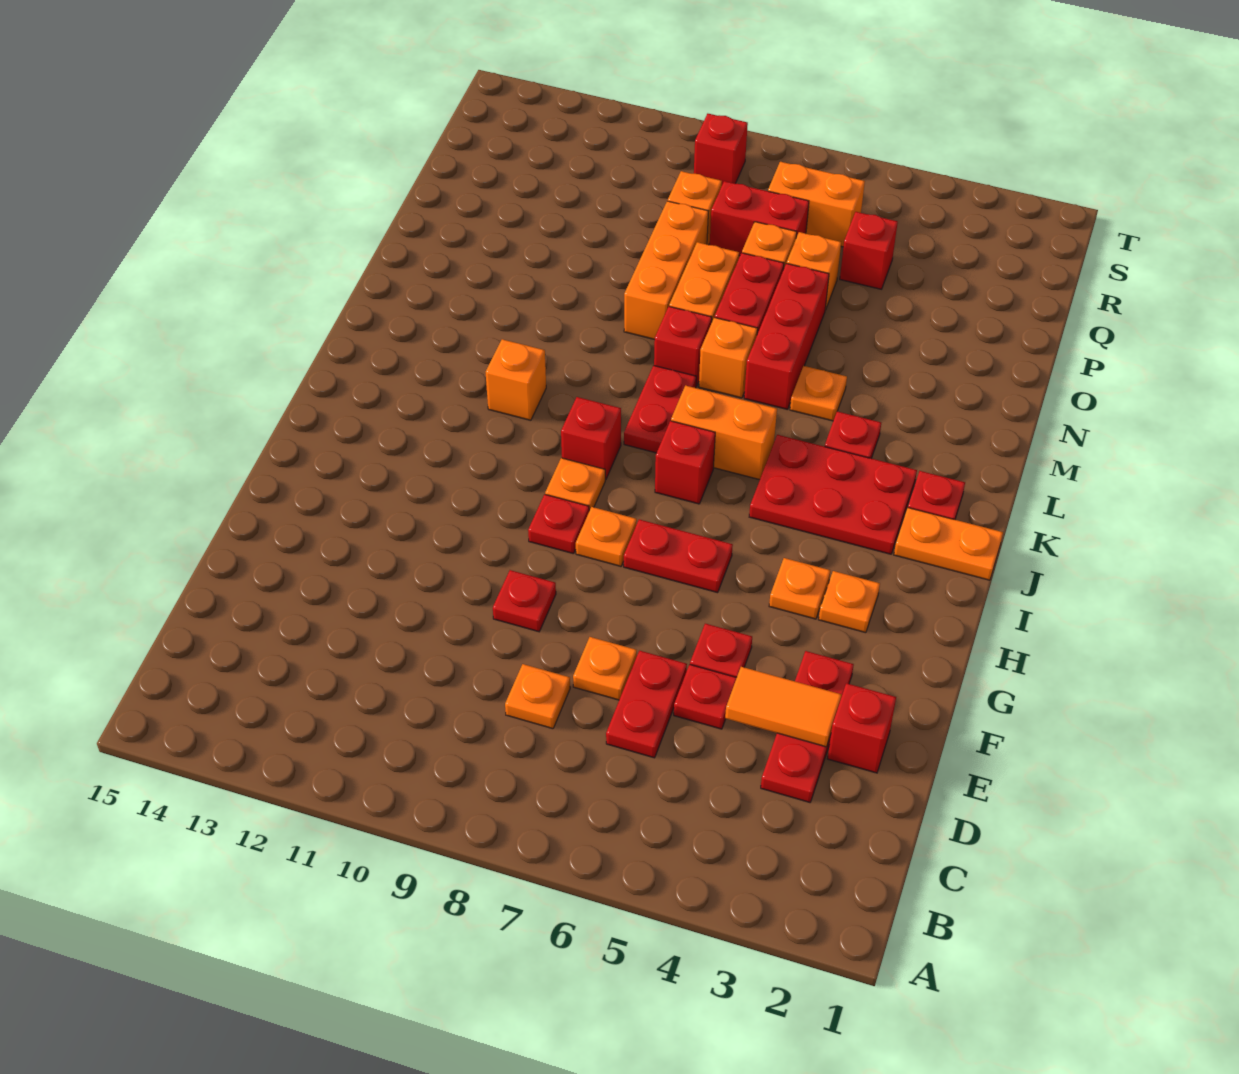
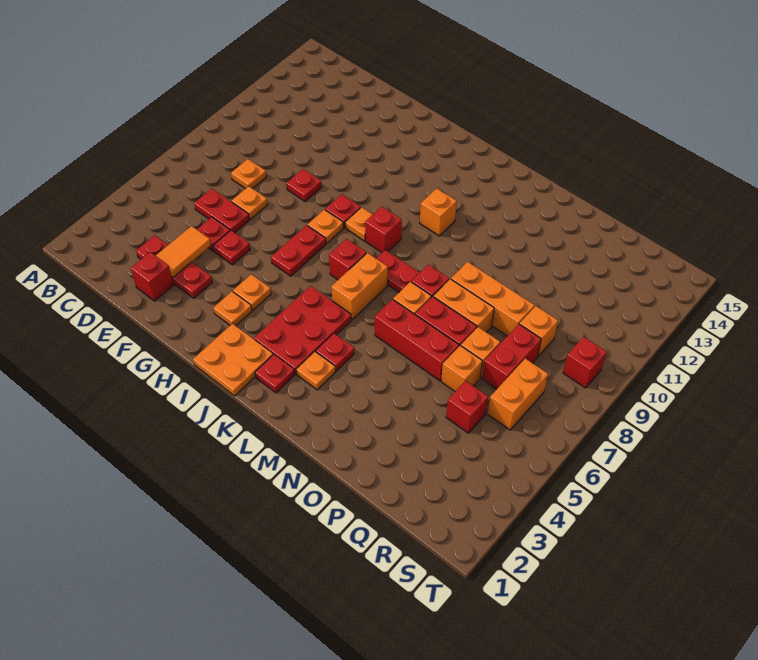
orange 1x2 plate [894,508,1003,580] -> orange 2x2 plate [193,323,273,396]
orange 1x1 plate [790,366,847,421] -> orange 1x1 plate moved to [296,351,336,390]

